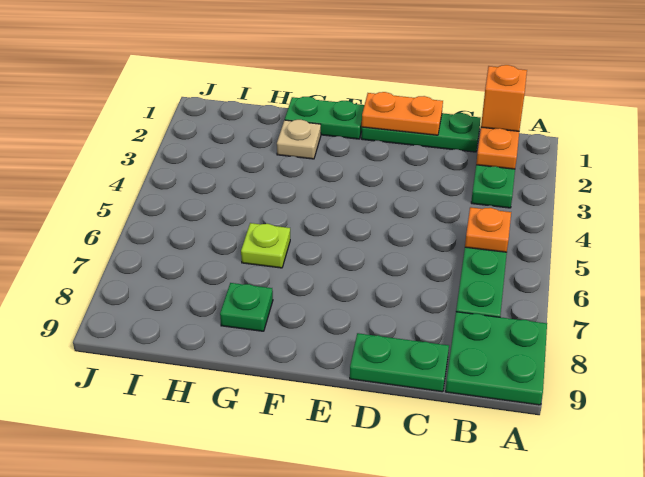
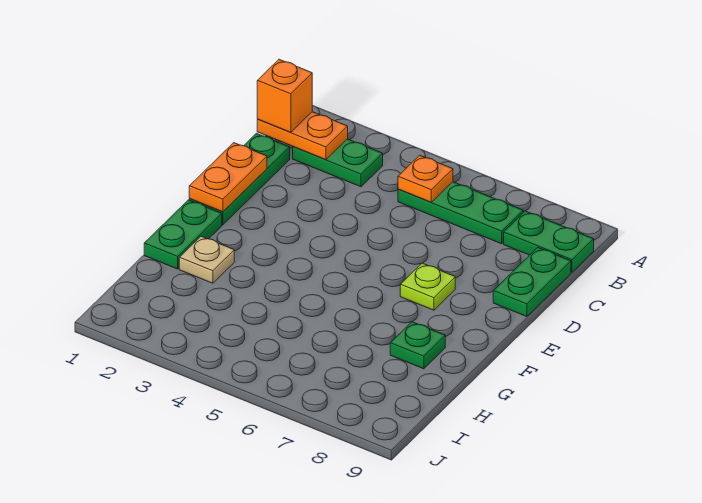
green 2x2 plate [445,312,547,405] -> green 1x2 plate [504,211,594,272]
lime 1x1 plate [241,223,290,268] -> lime 1x1 plate moved to [400,263,455,310]

